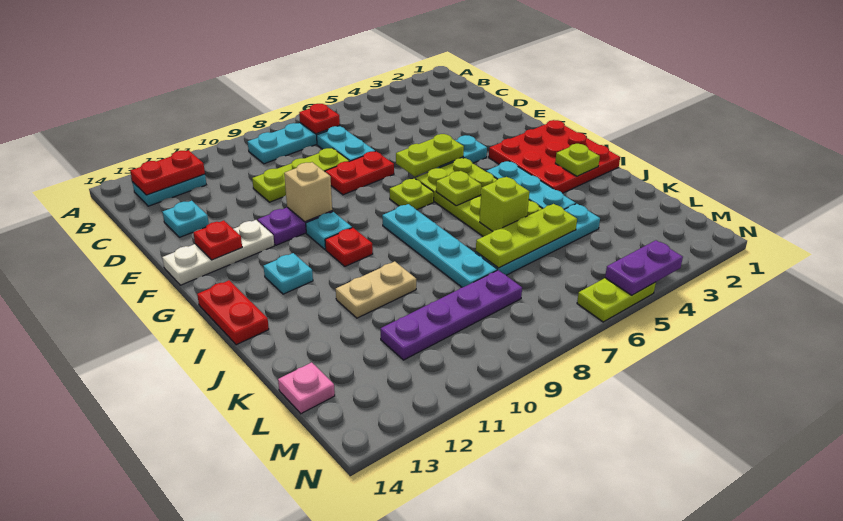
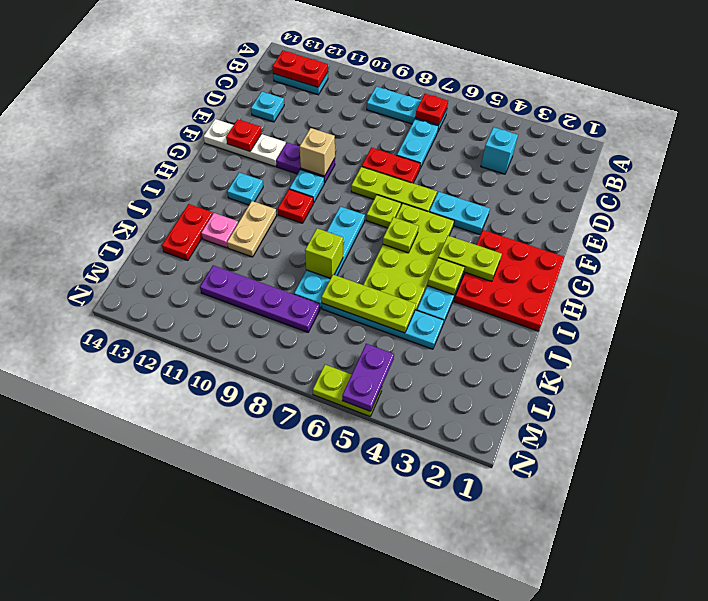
none -> cyan 1x1 brick [481,127,518,174]
lime 1x3 plate [252,148,349,202] -> lime 1x3 plate moved to [351,167,437,212]
lime 1x2 plate [396,134,464,176] -> lime 1x2 plate moved to [438,236,502,281]
red 1x2 plate [197,280,269,345] -> red 1x2 plate moved to [162,204,213,260]
lime 1x1 plate [555,144,600,176] -> lime 1x1 plate moved to [427,258,464,295]
lime 1x1 brick [480,177,529,232] -> lime 1x1 brick moved to [305,228,343,279]
tan 1x2 plate [336,261,416,318] -> tan 1x2 plate turned to [227,201,277,257]
pink 1x1 plate [278,362,335,414] -> pink 1x1 plate moved to [201,213,238,248]
purple 1x2 plate [605,240,683,295] -> purple 1x2 plate turned to [342,344,394,411]

